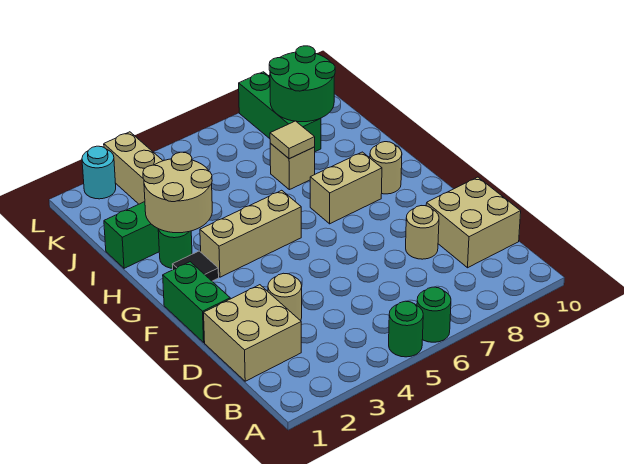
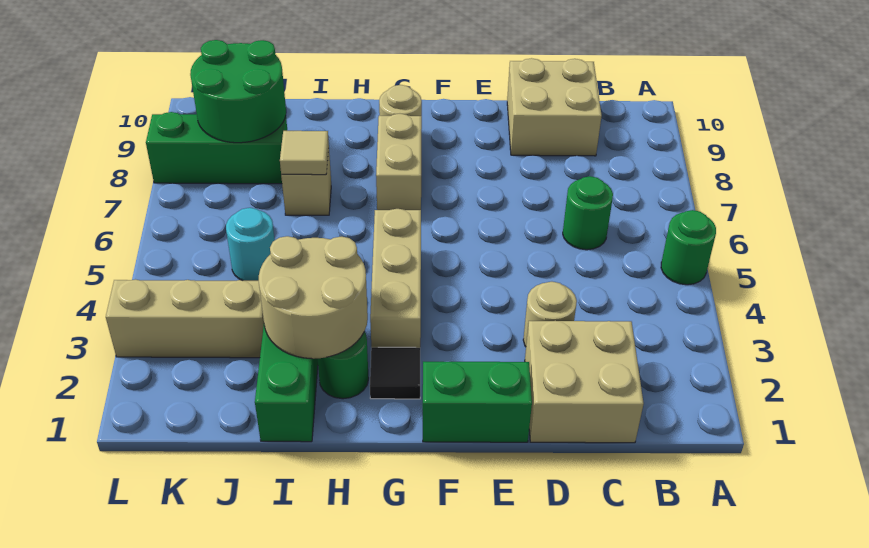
green 1x1 round brick [417,287,451,342] -> green 1x1 round brick moved to [563,176,613,250]
tan 1x1 round brick [406,206,439,259] -> none
cyan 1x1 round brick [82,146,116,199] -> cyan 1x1 round brick moved to [226,208,275,281]

